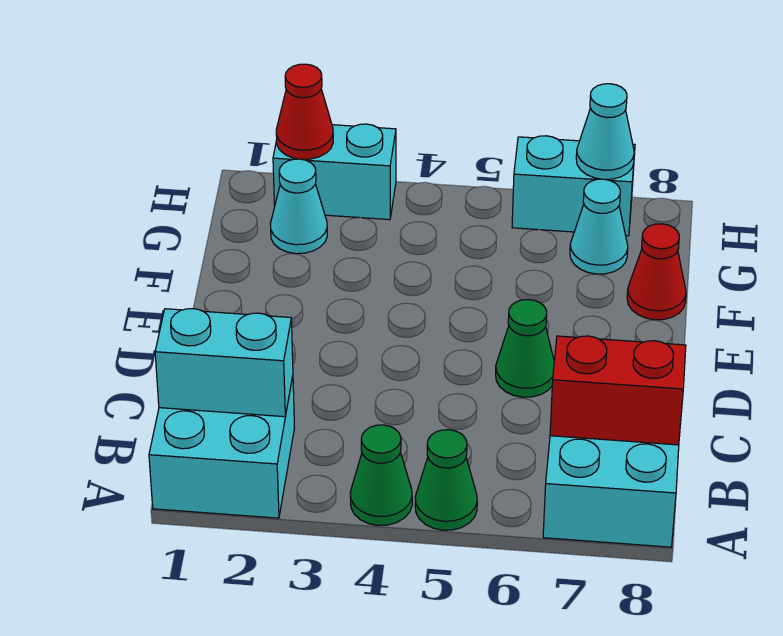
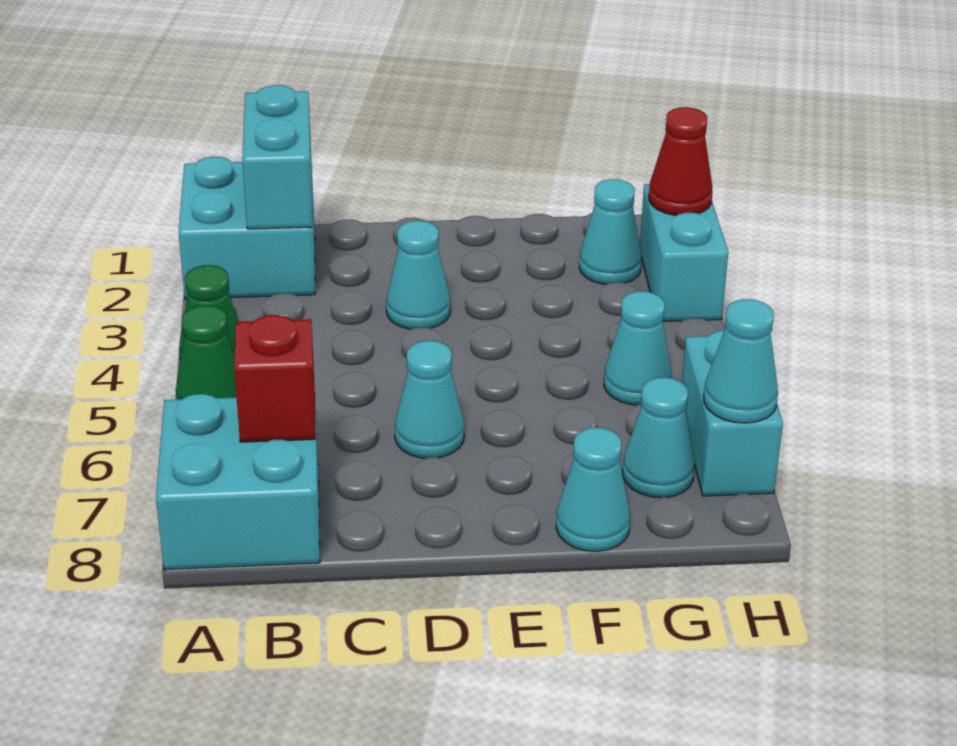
red 1x2 brick [550,336,686,445] -> red 1x1 brick [234,315,316,442]
none -> cyan 1x1 cone [386,221,450,329]
green 1x1 cone [496,300,554,397] -> cyan 1x1 cone [395,341,464,458]
red 1x1 cone [627,224,686,320] -> cyan 1x1 cone [556,428,630,551]
none -> cyan 1x1 cone [604,291,671,405]

